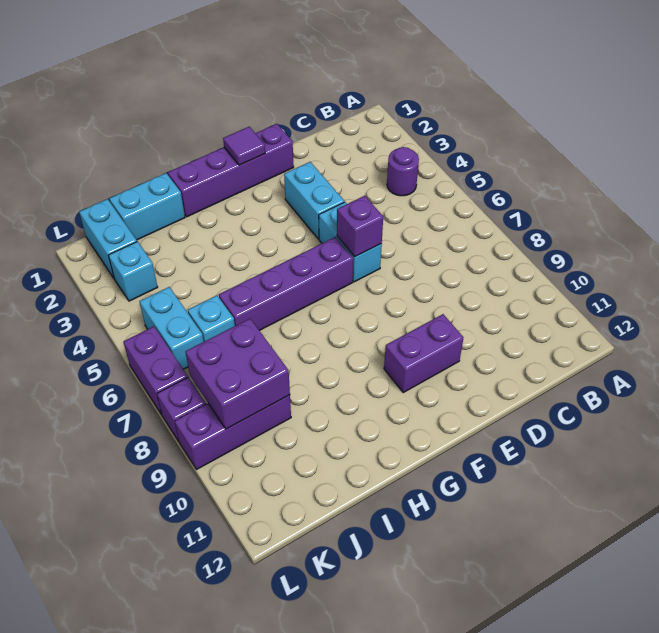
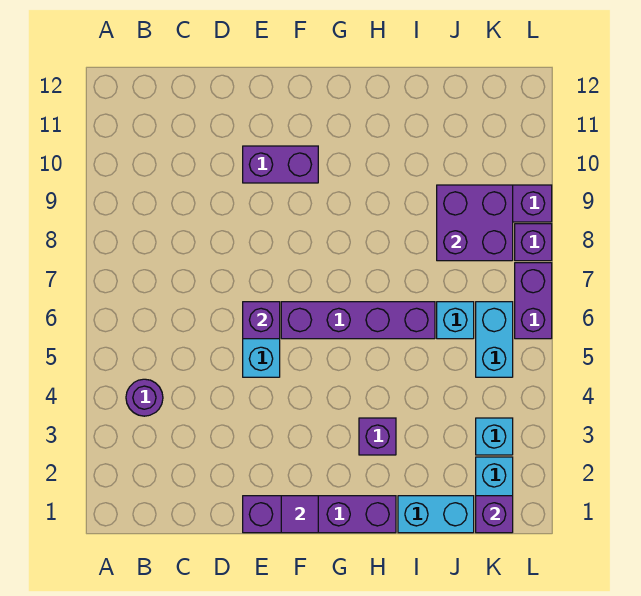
cyan 1x2 brick [284,162,344,239] -> none
none -> purple 1x1 brick [359,418,396,455]
none -> purple 1x1 brick [476,496,513,533]

